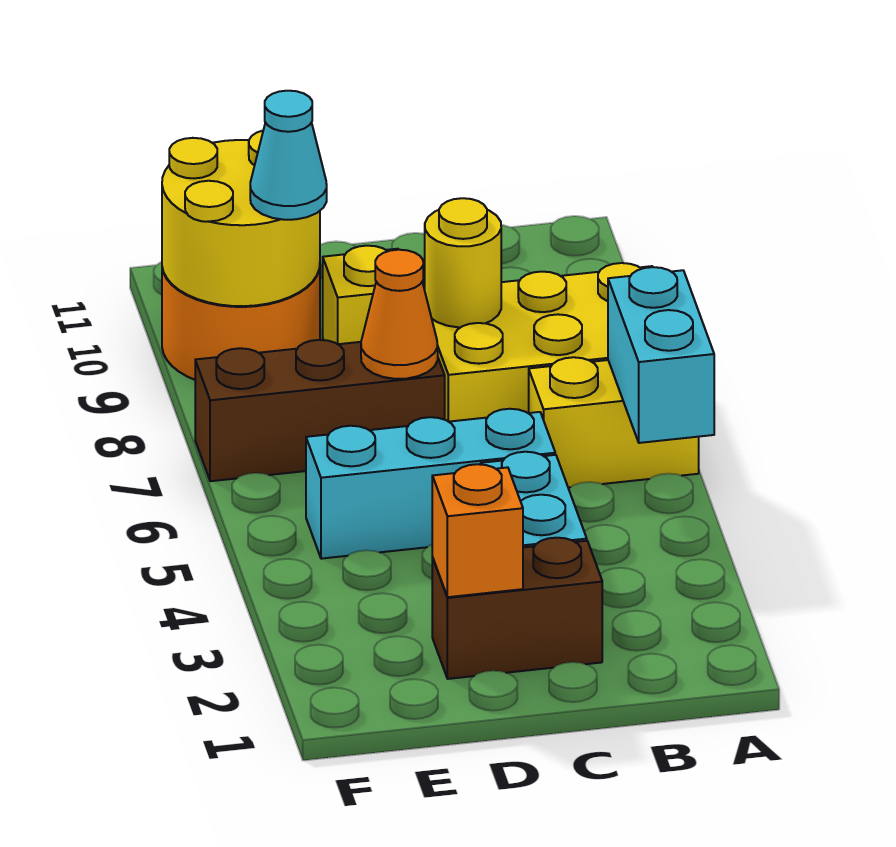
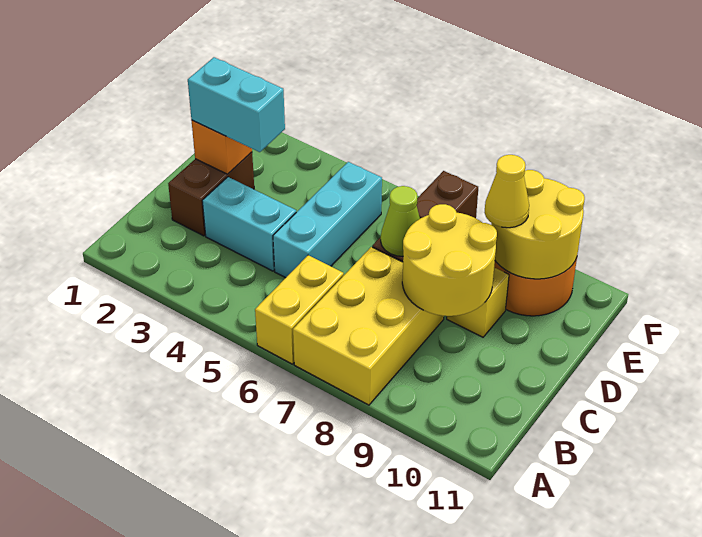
cyan 1x2 brick [608,267,714,443] -> cyan 1x2 brick moved to [188,57,285,152]
yellow 1x1 round brick [425,198,501,327] -> yellow 2x2 round brick [402,204,497,316]
orange 1x1 cone [361,250,438,379] -> lime 1x1 cone [381,186,420,256]
cyan 1x1 cone [250,91,327,220] -> yellow 1x1 cone [484,155,529,228]

